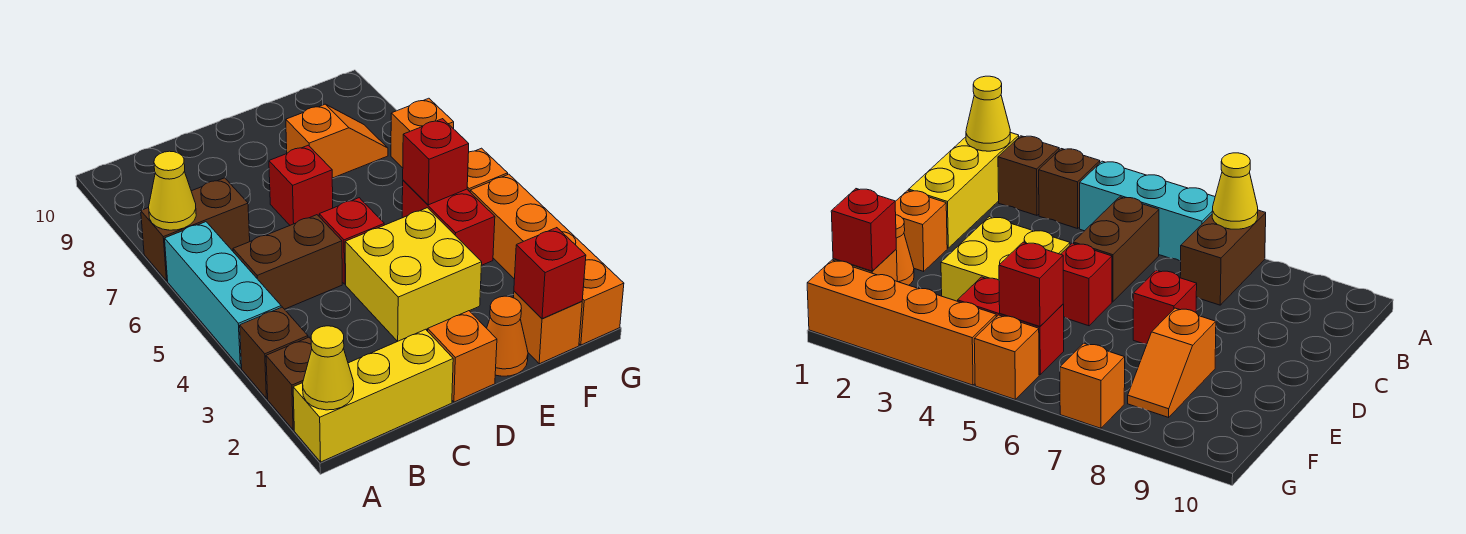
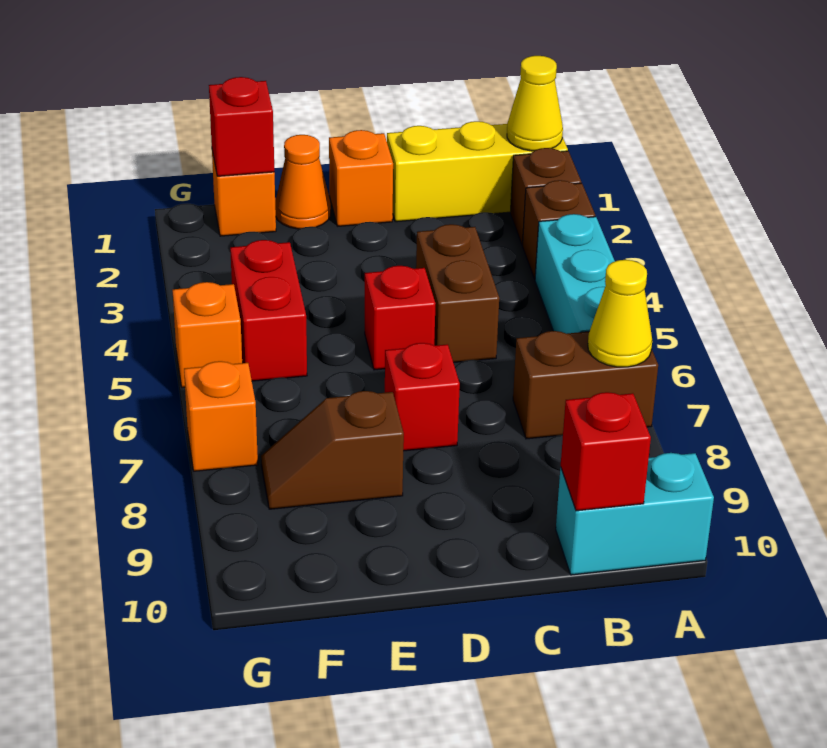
none -> cyan 1x2 brick [556,453,714,575]
brown 1x2 brick [233,215,342,309] -> brown 1x2 brick turned to [416,224,499,363]
yellow 2x2 brick [345,208,482,341] -> none
orange 1x2 slope [286,104,388,178] -> brown 1x2 slope [261,391,404,509]
red 1x1 brick [403,119,469,205] -> red 1x1 brick moved to [561,392,651,511]
orange 1x4 brick [470,174,624,345] -> none

